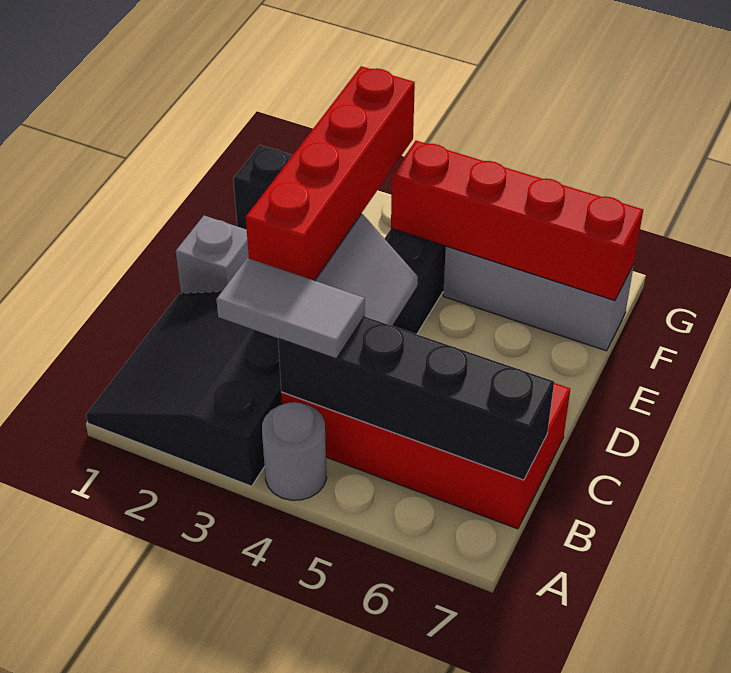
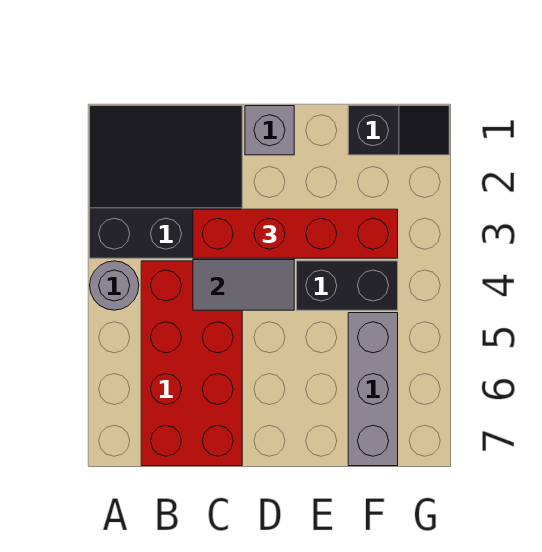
grey 1x2 tile [216,258,365,359] -> none
black 1x4 brick [278,316,554,480] -> none
red 1x4 brick [391,141,643,300] -> none

